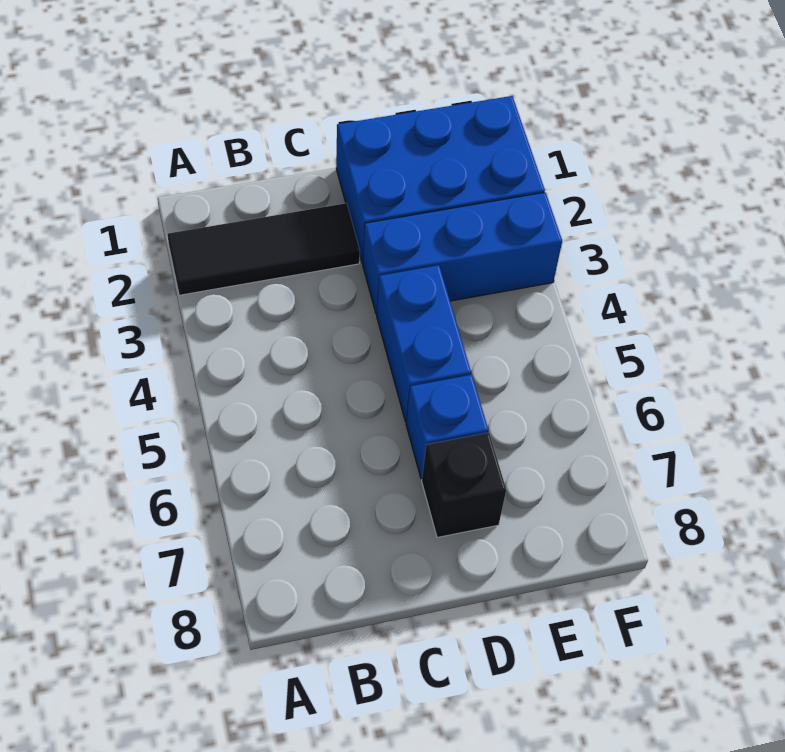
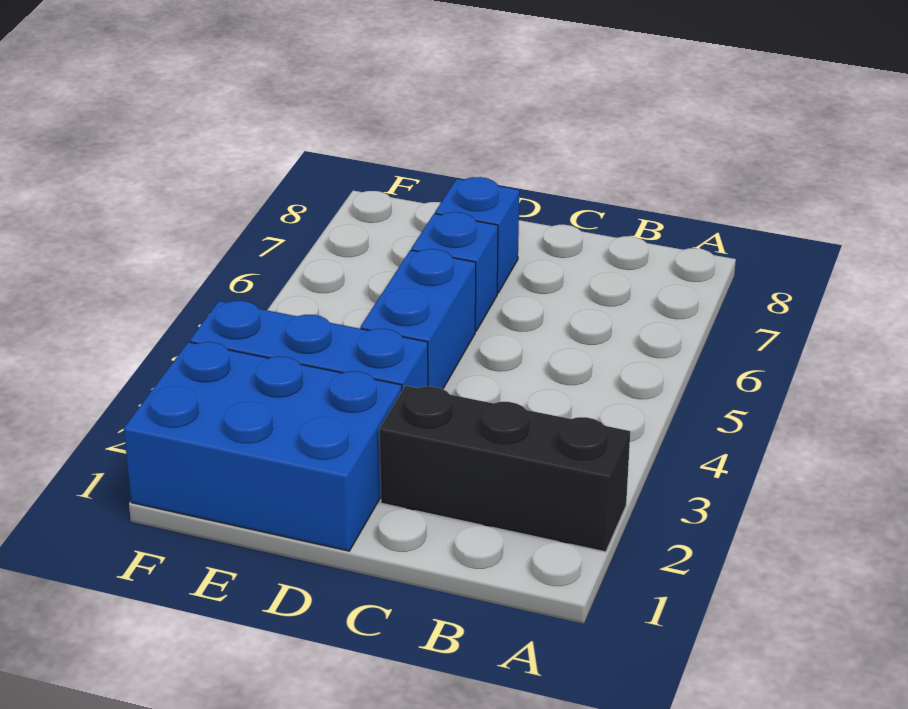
black 1x3 tile [167,203,360,295] -> black 1x3 brick [379,386,630,552]
black 1x1 brick [422,433,506,538] -> blue 1x1 brick [435,177,519,293]

